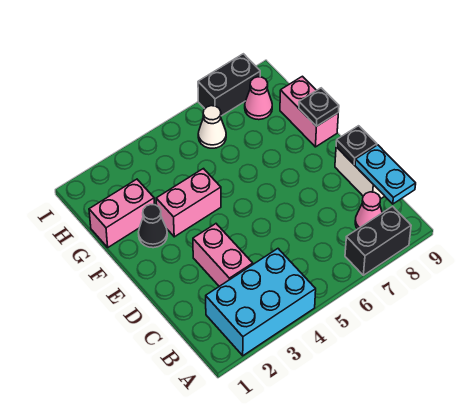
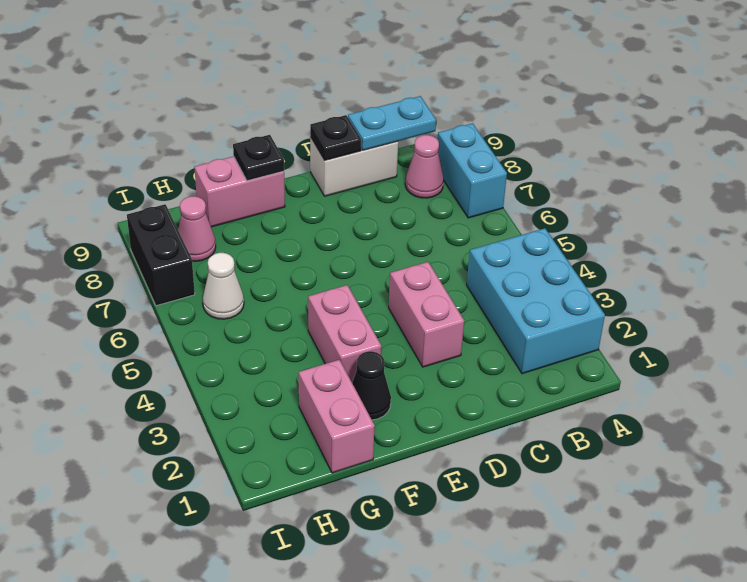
black 1x2 brick [345,206,411,275] -> cyan 1x2 brick [438,123,507,218]
pink 1x2 brick [193,224,253,286] -> pink 1x2 brick turned to [389,262,464,367]

